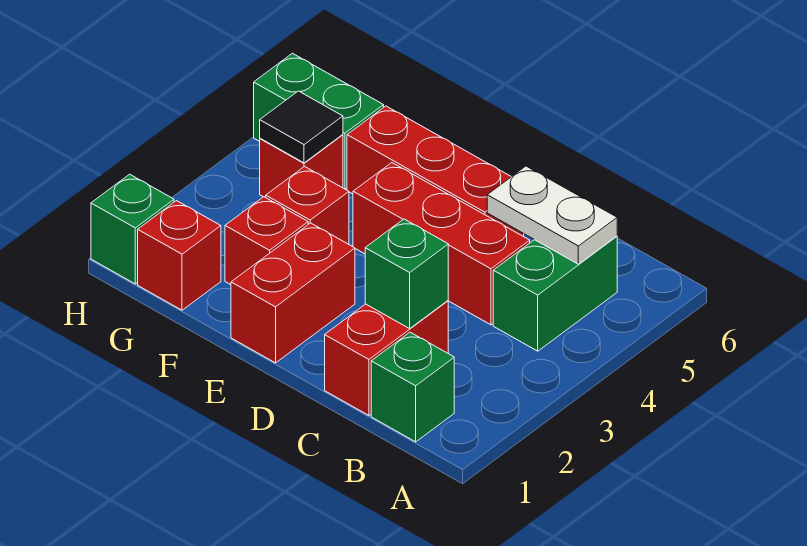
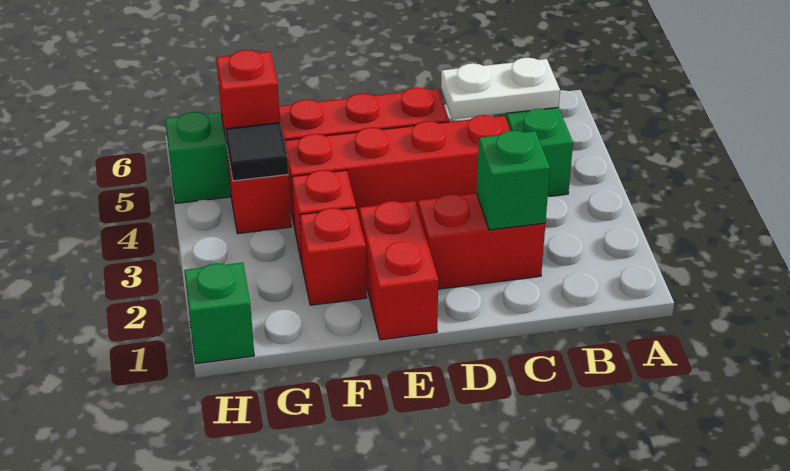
green 1x1 brick [371,332,454,442] -> none
red 1x2 brick [325,301,448,415] -> red 1x2 brick turned to [418,194,545,289]
red 1x3 brick [353,163,530,325] -> red 1x4 brick [284,115,510,224]
red 1x1 brick [138,201,221,310] -> red 1x1 brick moved to [216,50,280,143]

